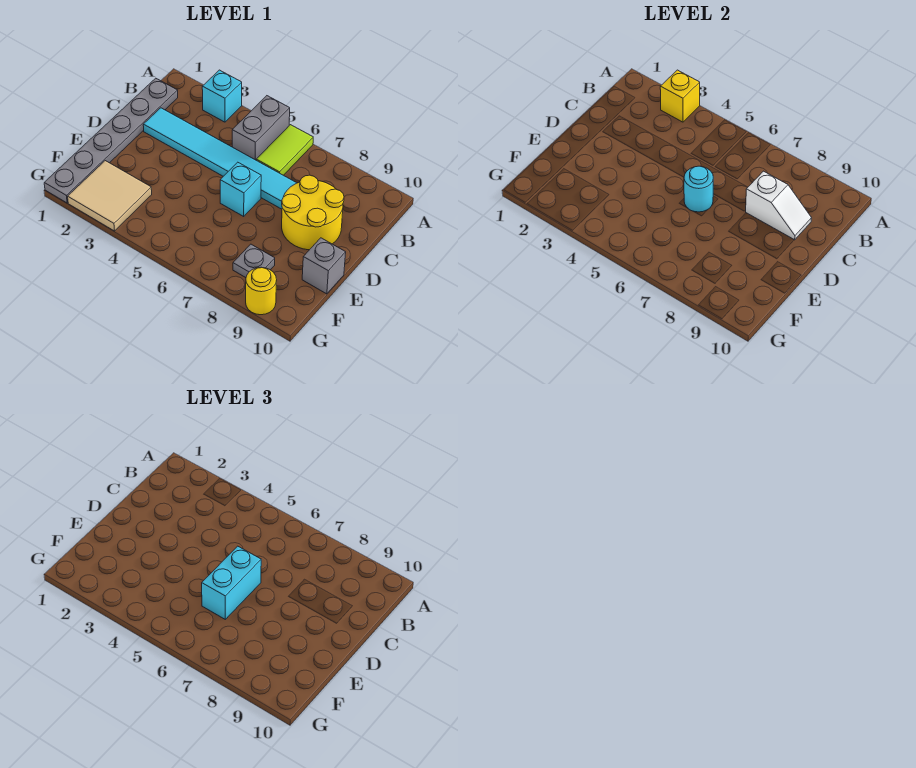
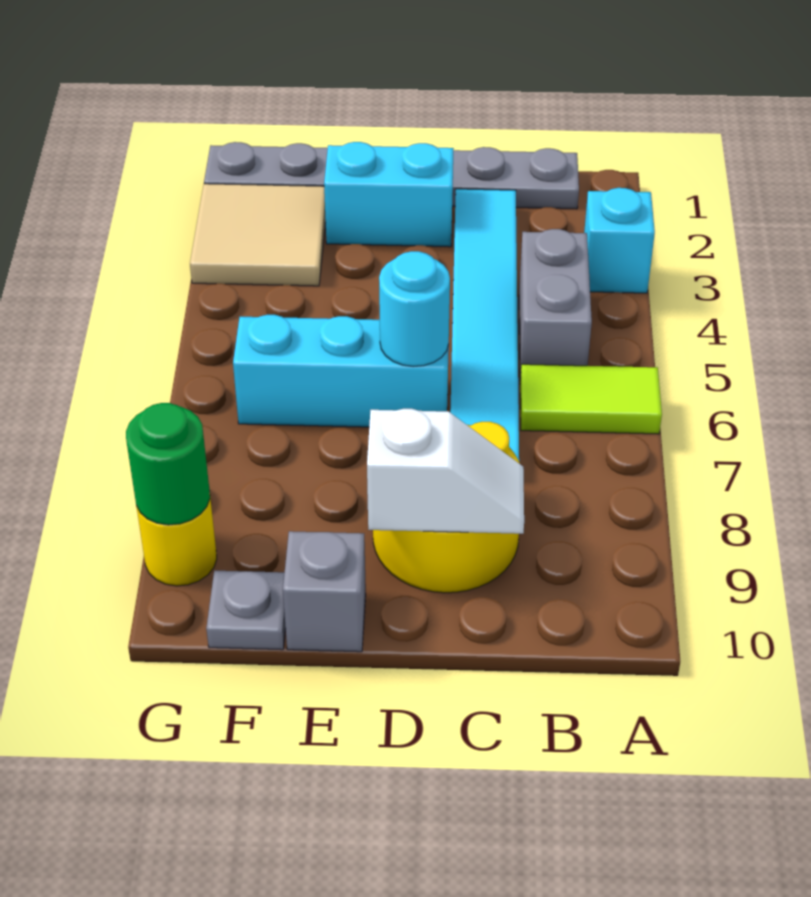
yellow 1x1 brick [660,70,700,122] -> none
grey 1x2 brick [232,96,290,160] -> grey 1x2 brick turned to [519,229,592,378]
white 1x2 slope [746,171,812,240] -> white 1x2 slope turned to [367,409,524,534]
cyan 1x1 brick [220,162,261,216] -> cyan 1x3 brick [233,315,449,427]
cyan 1x2 brick [202,546,261,619] -> cyan 1x2 brick moved to [324,142,454,247]
grey 1x1 plate [233,244,275,278] -> grey 1x1 plate moved to [206,571,286,650]
none -> green 1x1 round brick [126,403,210,525]

